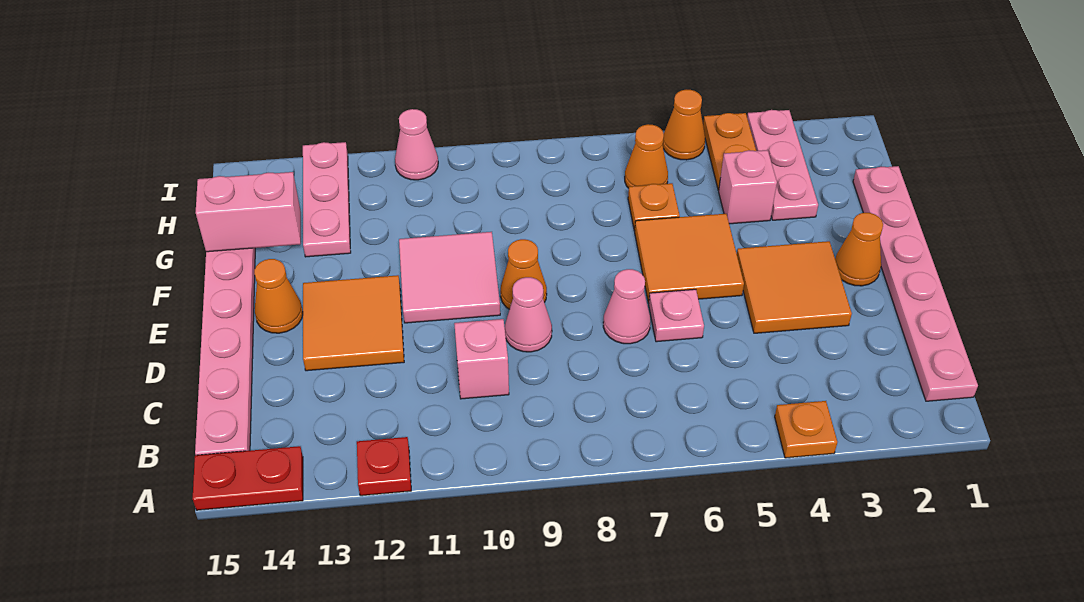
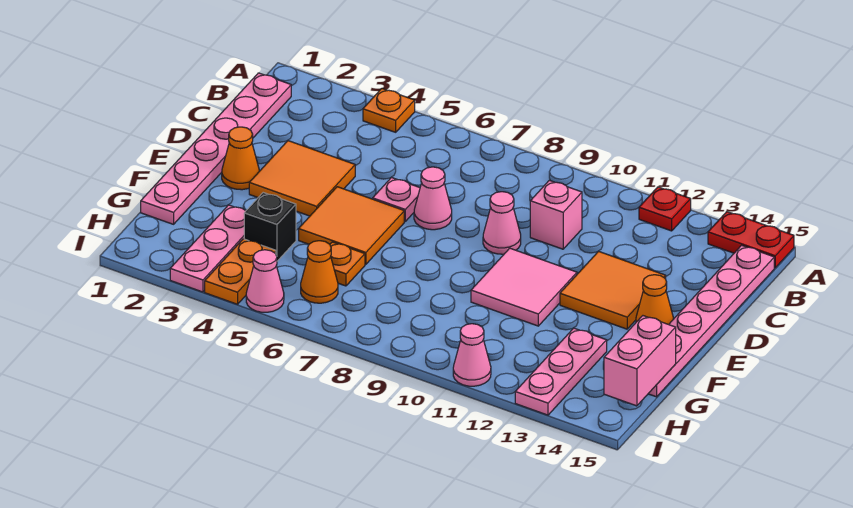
orange 1x1 cone [500,239,547,309] -> none
pink 1x1 brick [719,150,777,224] -> black 1x1 brick [244,193,296,261]
pink 1x2 brick [196,172,301,252] -> pink 1x2 brick turned to [604,316,676,406]
orange 1x1 cone [663,90,705,160] -> pink 1x1 cone [246,250,284,312]

